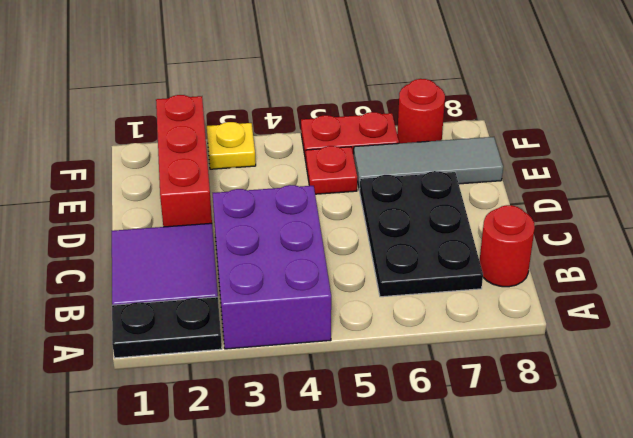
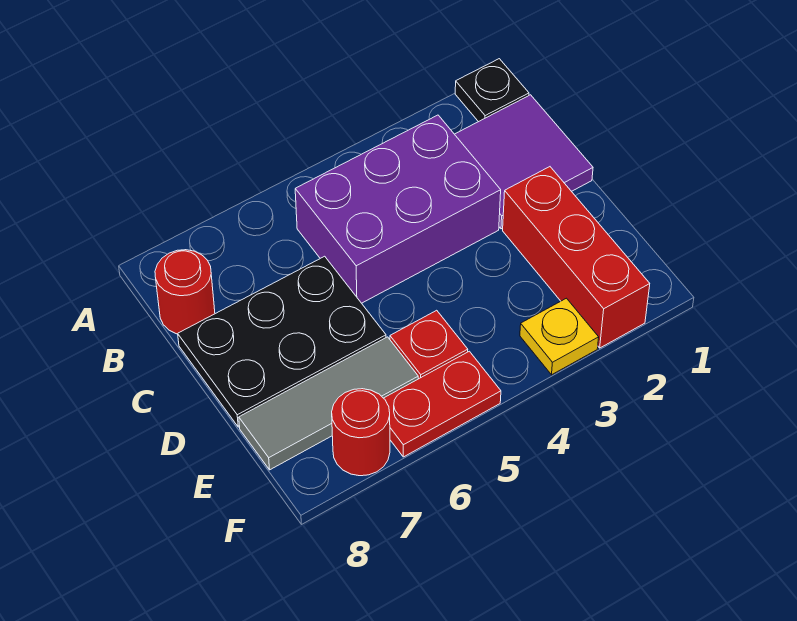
black 1x2 plate [112,297,222,358] -> black 1x1 plate [455,59,529,122]
purple 2x3 brick [213,185,331,349] -> purple 2x3 brick turned to [295,115,501,303]
black 2x3 plate [360,171,483,297] -> black 2x3 plate turned to [178,256,386,427]

